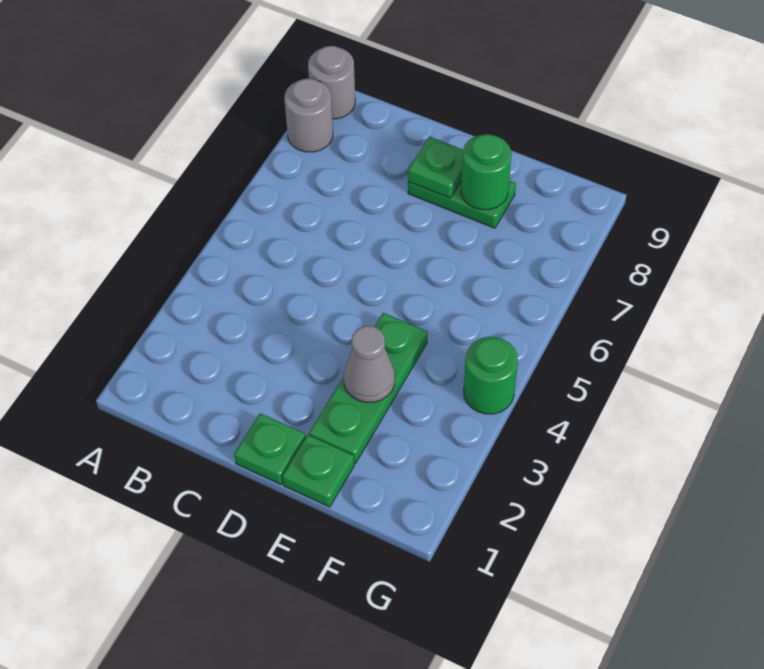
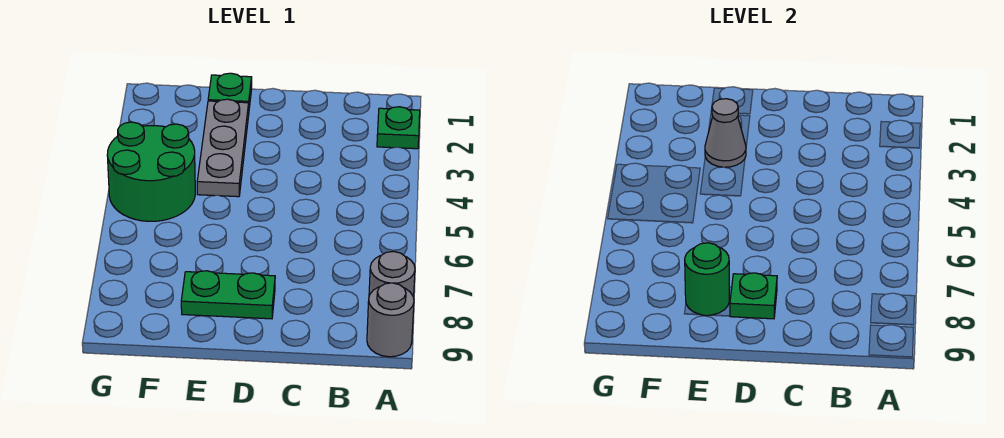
green 1x1 plate [234,413,306,484] -> green 1x1 plate moved to [377,107,420,149]
green 1x3 plate [309,313,428,463] -> grey 1x3 plate [197,99,249,197]
green 1x1 round brick [464,337,518,414] -> green 2x2 round brick [107,122,195,221]

